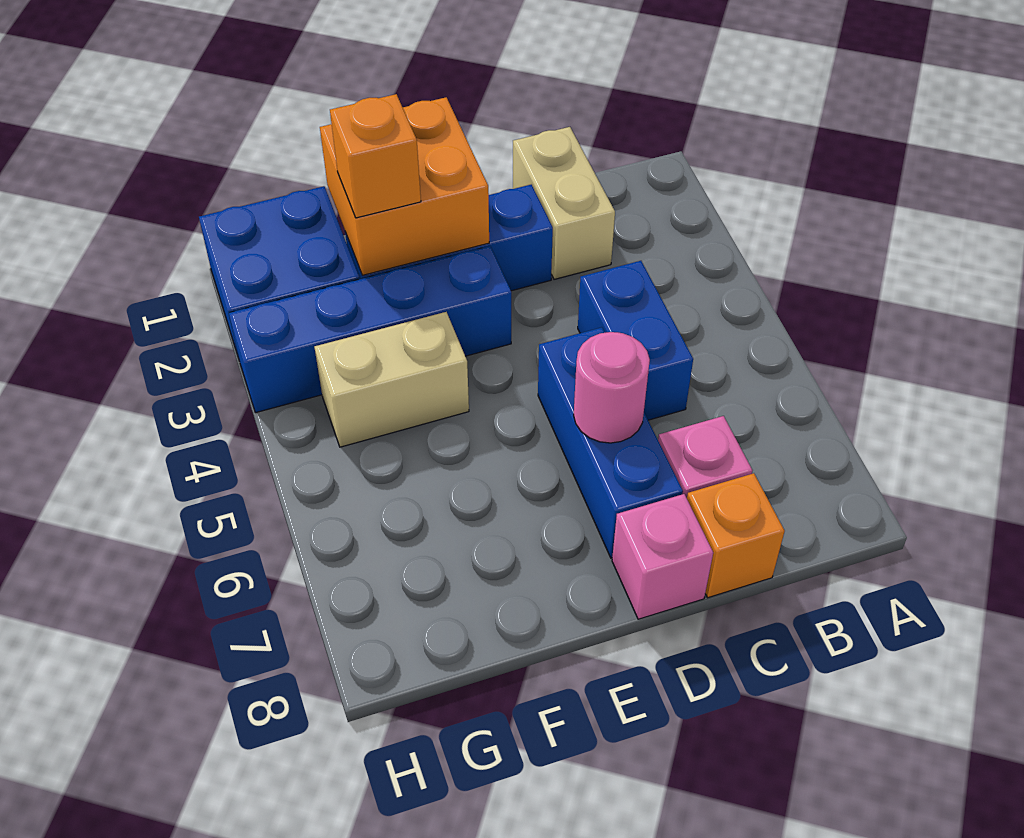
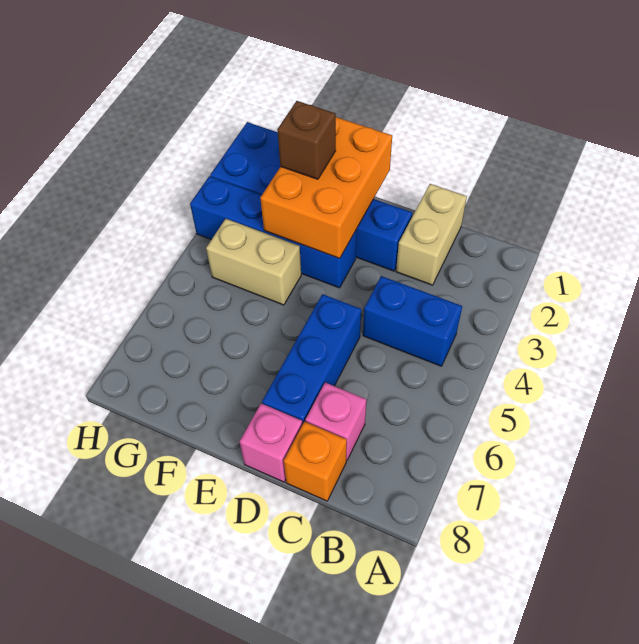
blue 1x2 brick [578,261,693,420] -> blue 1x2 brick turned to [363,276,462,366]
pink 1x1 round brick [574,332,650,443] -> none
orange 2x2 brick [320,97,489,275] -> orange 2x3 brick [260,117,392,258]
orange 1x1 brick [330,94,421,218] -> brown 1x1 brick [277,101,336,179]

